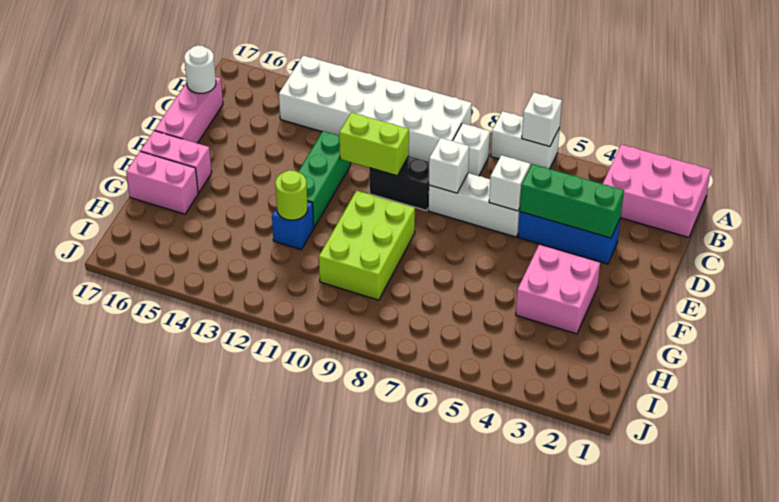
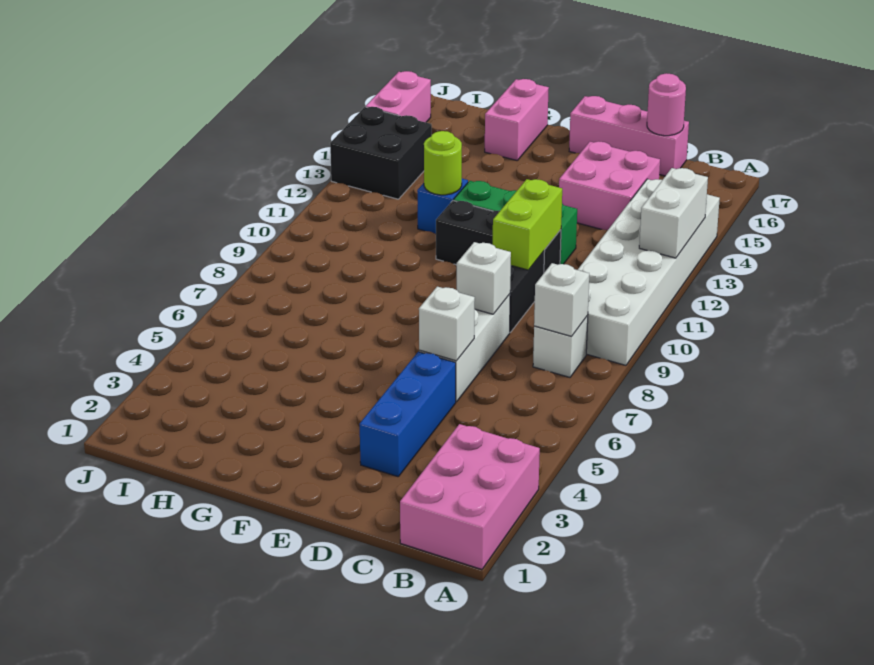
white 1x2 brick [491,111,560,169] -> white 1x2 brick moved to [639,168,708,258]
white 1x1 brick [522,92,562,147] -> white 1x1 brick moved to [534,263,589,336]
white 1x1 round brick [184,45,216,93] -> pink 1x1 round brick [647,73,686,136]
green 1x3 brick [520,164,624,238] -> none
none -> black 1x3 brick [436,201,561,272]
pink 2x2 brick [516,244,600,334] -> pink 2x2 brick moved to [559,141,660,230]
lime 2x3 brick [319,190,415,300] -> none
pink 1x2 brick [141,131,212,193] -> pink 1x2 brick moved to [366,71,431,122]
none -> black 2x2 brick [330,107,432,199]

